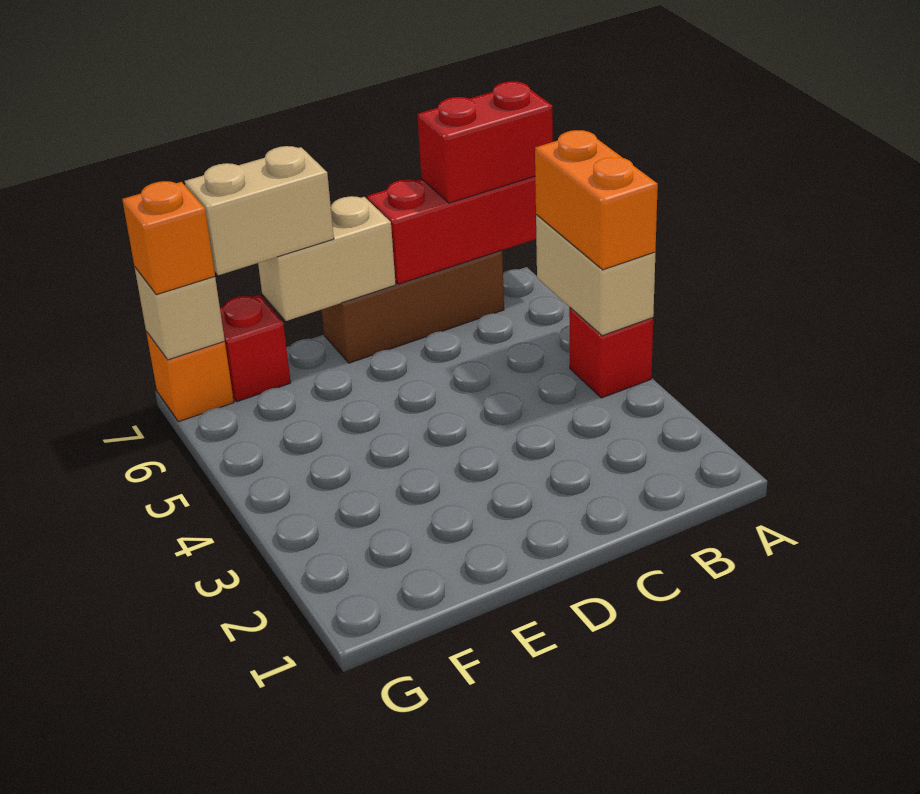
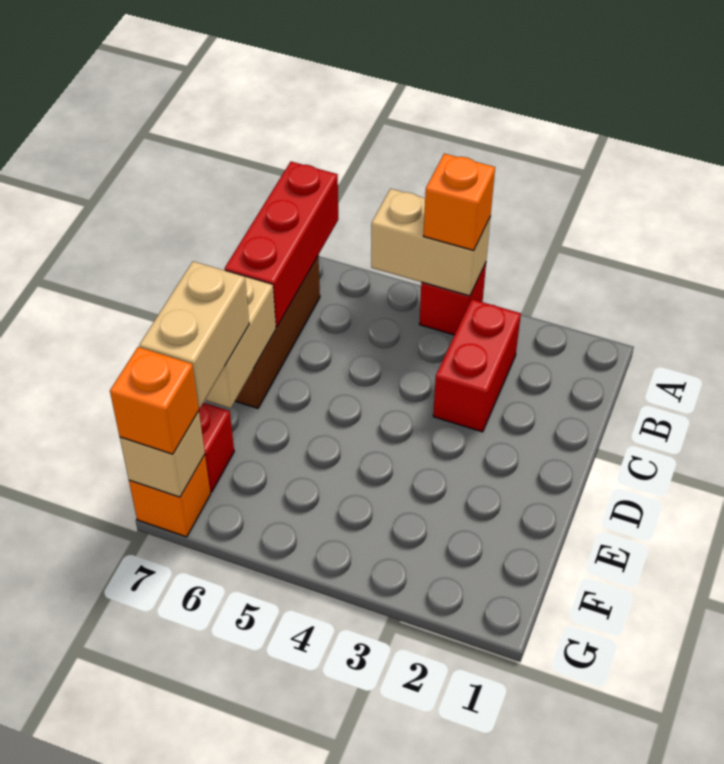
orange 1x2 brick [535,130,658,270] -> orange 1x1 brick [424,154,495,251]
red 1x2 brick [417,81,553,203] -> red 1x2 brick moved to [433,299,521,432]

